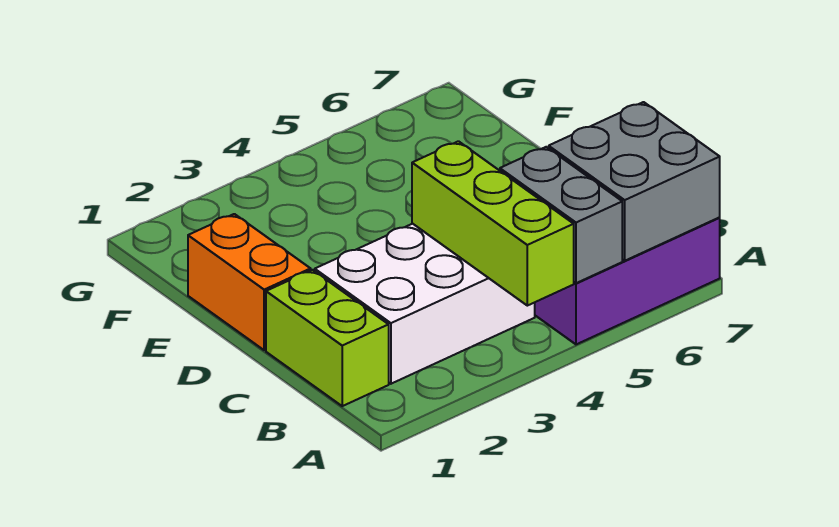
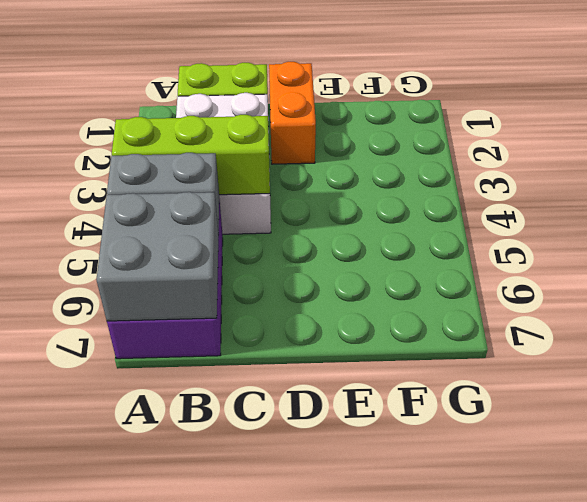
orange 1x2 brick [188,214,311,350] -> orange 1x2 brick turned to [269,62,316,164]

